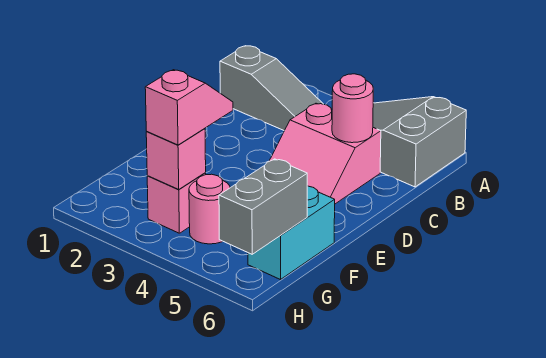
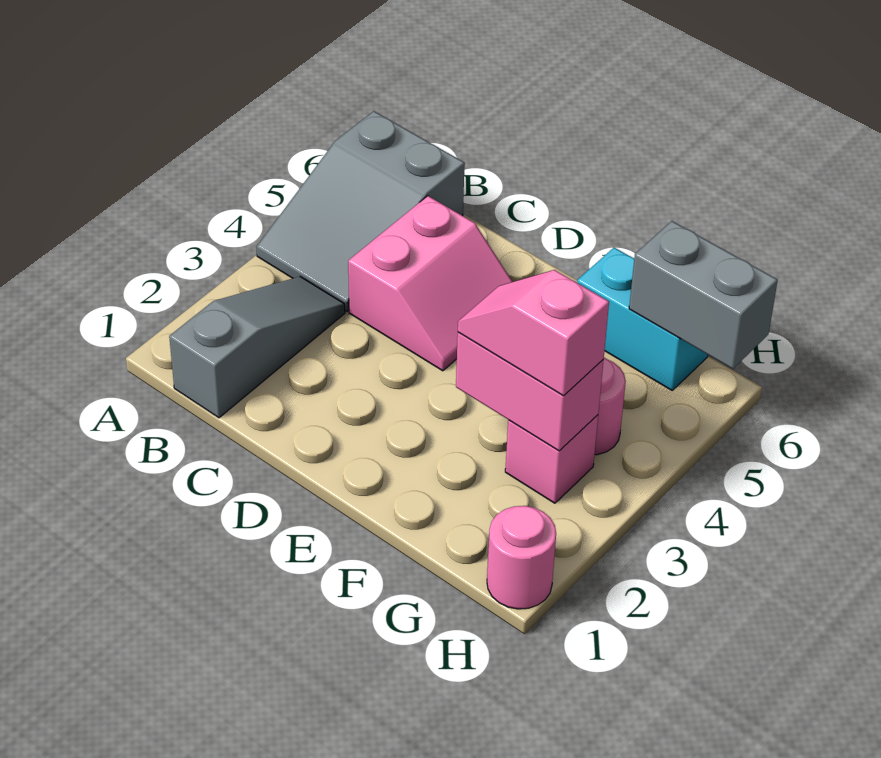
pink 1x1 round brick [332,74,373,143] -> pink 1x1 round brick moved to [487,506,556,609]
pink 1x1 brick [146,128,206,190] -> pink 1x2 brick [456,332,604,451]

